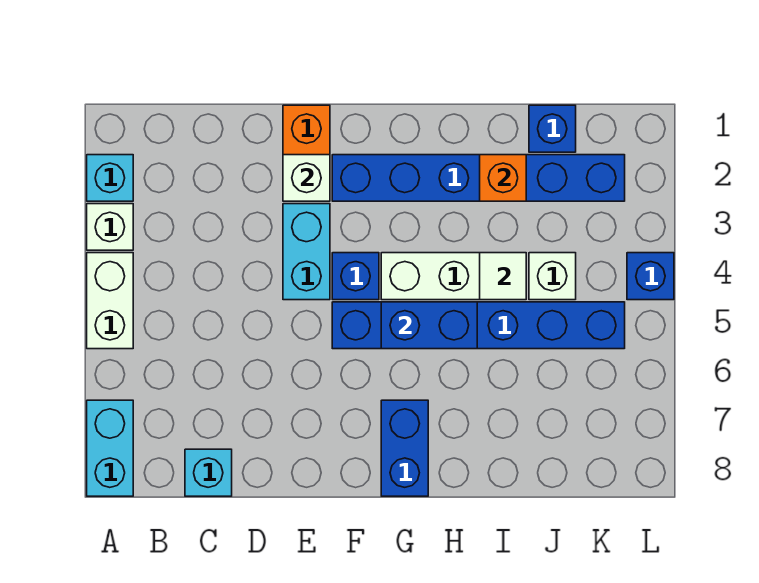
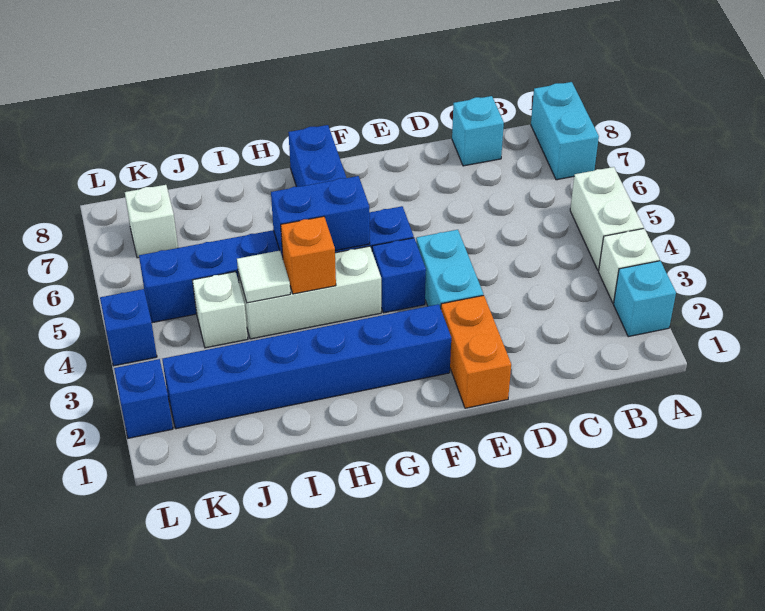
white 1x1 brick [283,155,330,201] -> white 1x1 brick moved to [125,185,178,258]
orange 1x1 brick [480,155,526,201] -> orange 1x1 brick moved to [281,216,336,294]
blue 1x1 brick [529,105,576,152] -> blue 1x1 brick moved to [114,359,173,438]

